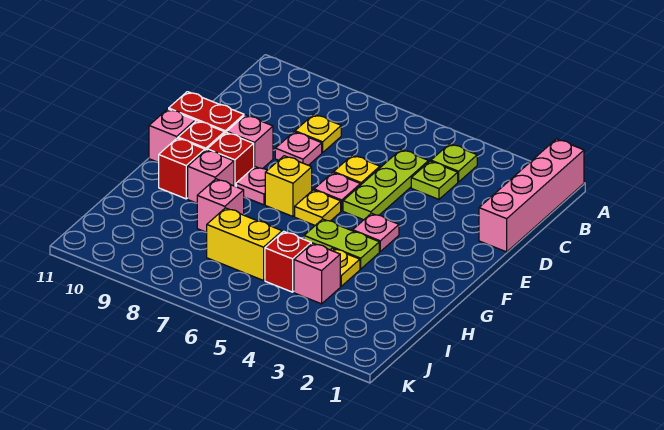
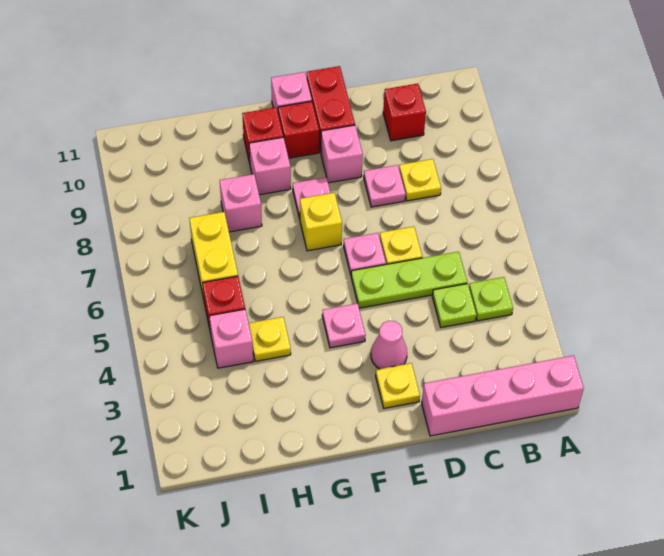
none -> pink 1x1 cone [371,321,407,369]
yellow 1x1 plate [295,190,341,225] -> yellow 1x1 plate moved to [376,363,420,408]
red 1x1 brick [207,132,254,187] -> red 1x1 brick moved to [383,84,426,141]
lime 1x2 plate [304,219,379,269] -> none

